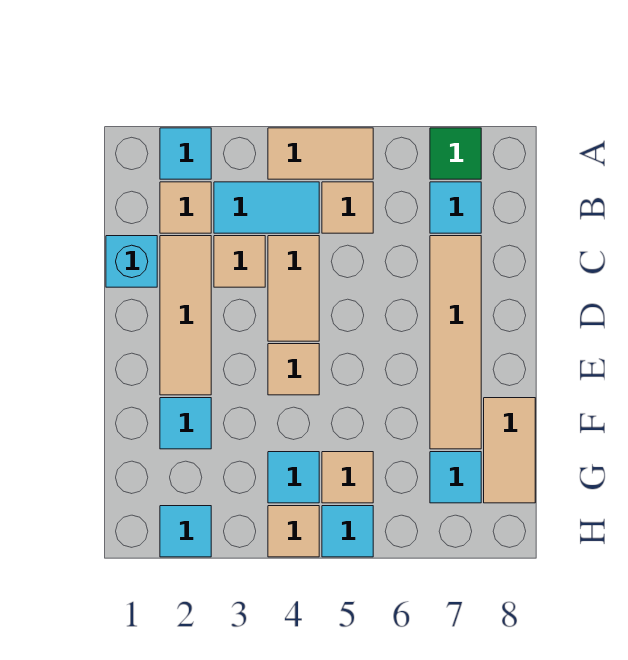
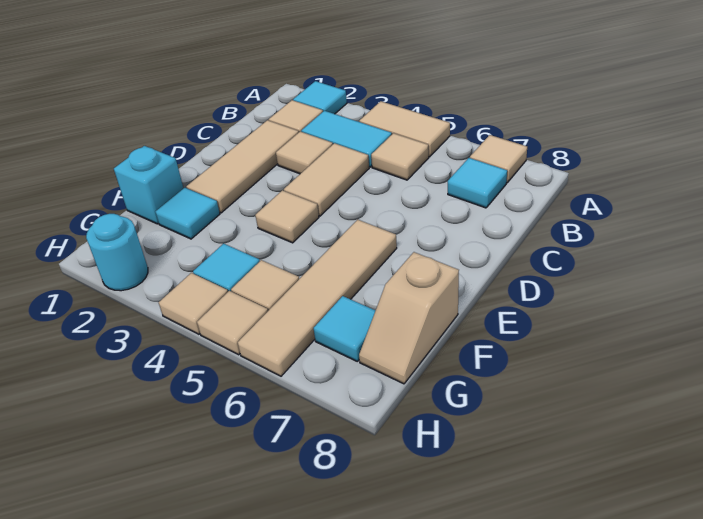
green 1x1 tile [430,128,481,179] -> tan 1x1 tile [470,135,527,183]
cyan 1x1 brick [106,236,157,287] -> cyan 1x1 brick moved to [114,146,183,224]
tan 1x4 tile [430,236,481,449] -> tan 1x4 tile moved to [238,219,397,376]
tan 1x2 tile [484,398,535,503] -> tan 1x2 slope [359,252,459,384]
cyan 1x1 tile [160,506,211,557] -> cyan 1x1 round brick [86,214,148,291]
cyan 1x1 tile [322,506,373,557] -> tan 1x1 tile [197,291,268,355]

